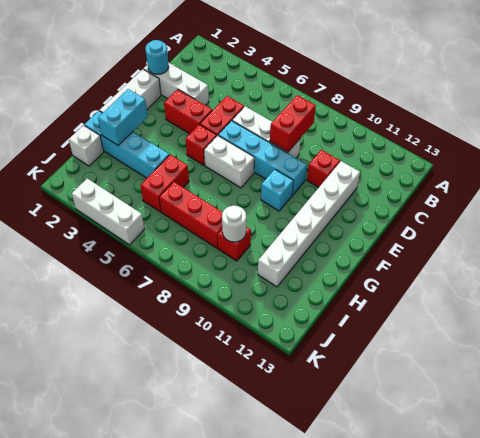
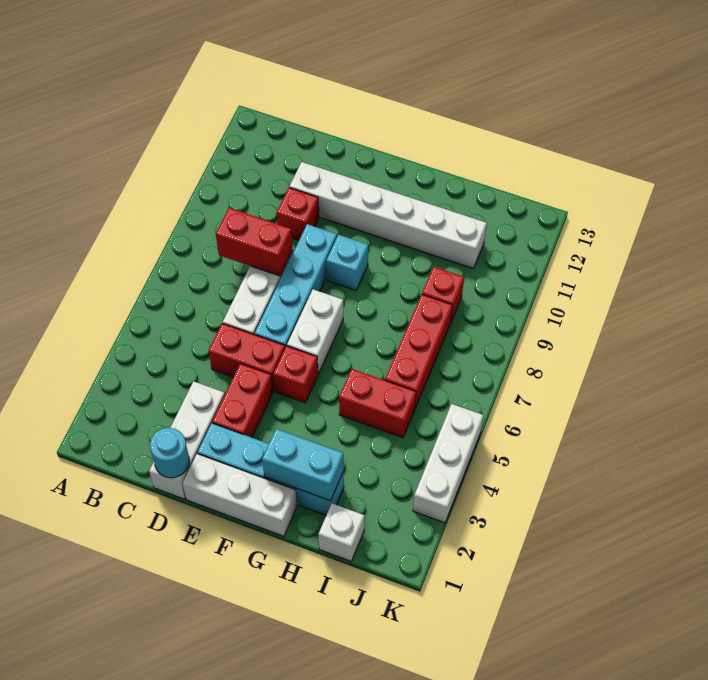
cyan 1x4 brick [84,111,169,178] -> cyan 1x4 brick turned to [198,423,344,515]
white 1x1 round brick [222,206,246,242] -> none

